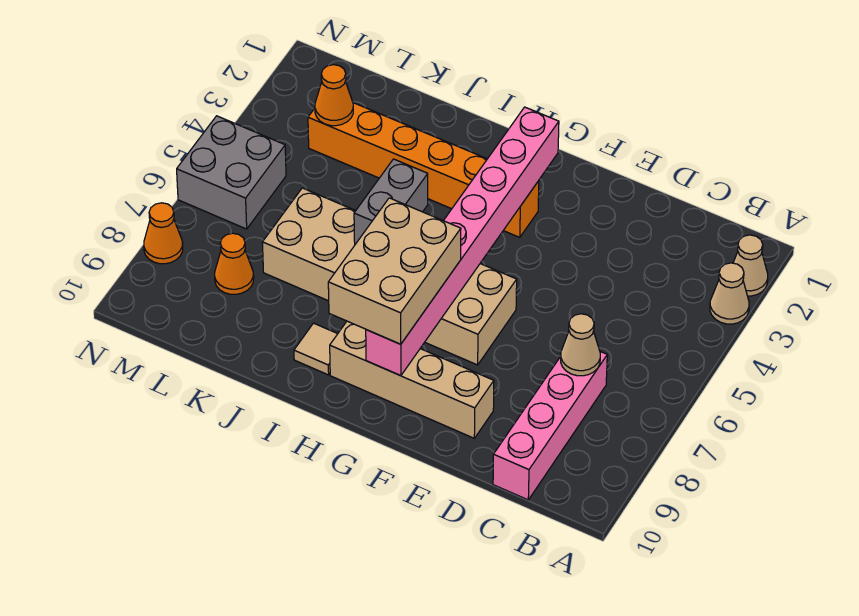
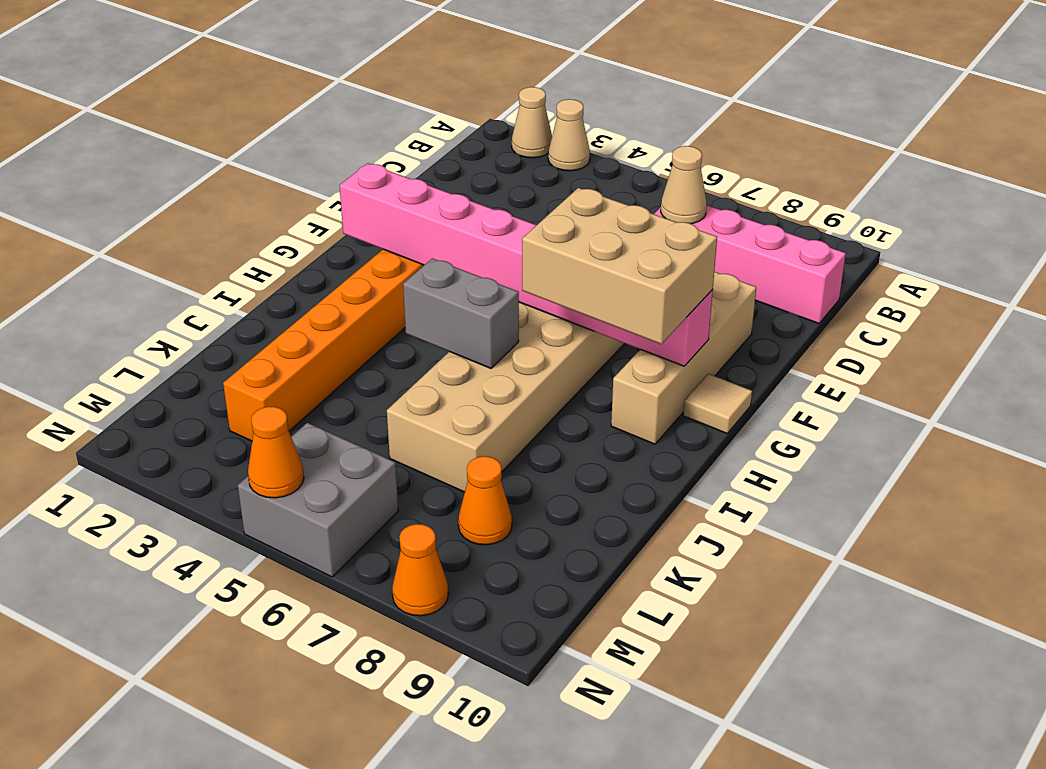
tan 1x1 tile [294,323,337,375] -> tan 1x1 tile moved to [683,374,752,433]
orange 1x1 cone [315,65,353,126] -> orange 1x1 cone moved to [248,407,304,498]

